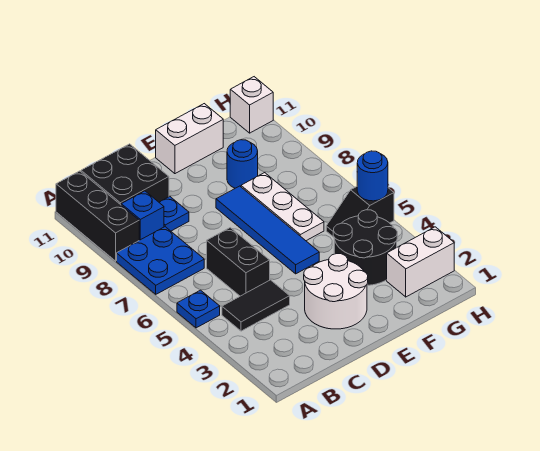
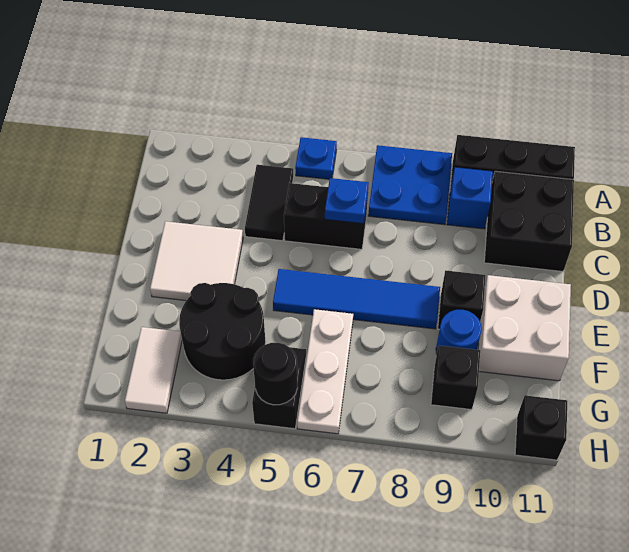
blue 1x1 plate [159,197,189,231] -> blue 1x1 plate moved to [325,178,369,224]
white 2x2 round brick [304,254,368,329] -> white 2x2 tile [150,221,243,301]
none -> black 1x1 brick [438,271,486,329]
white 1x2 brick [156,104,223,174] -> white 2x2 brick [478,275,571,381]
white 1x3 plate [241,173,324,241] -> white 1x3 plate turned to [297,309,353,434]
white 1x2 brick [387,227,454,297] -> white 1x2 tile [125,327,182,413]
none -> black 1x1 brick [431,345,480,410]
blue 1x1 round brick [357,151,388,201] -> black 1x1 round brick [253,343,298,405]
white 1x1 brick [230,77,273,133] -> black 1x1 brick [515,395,567,460]

